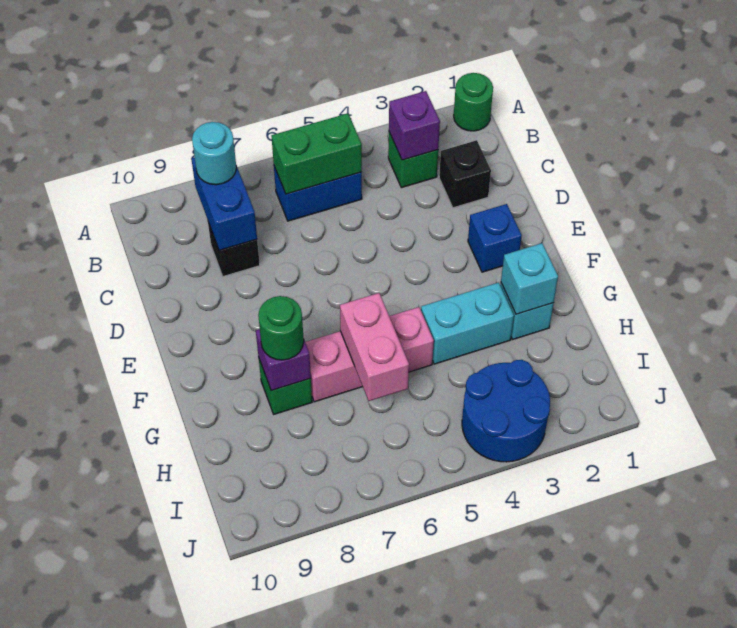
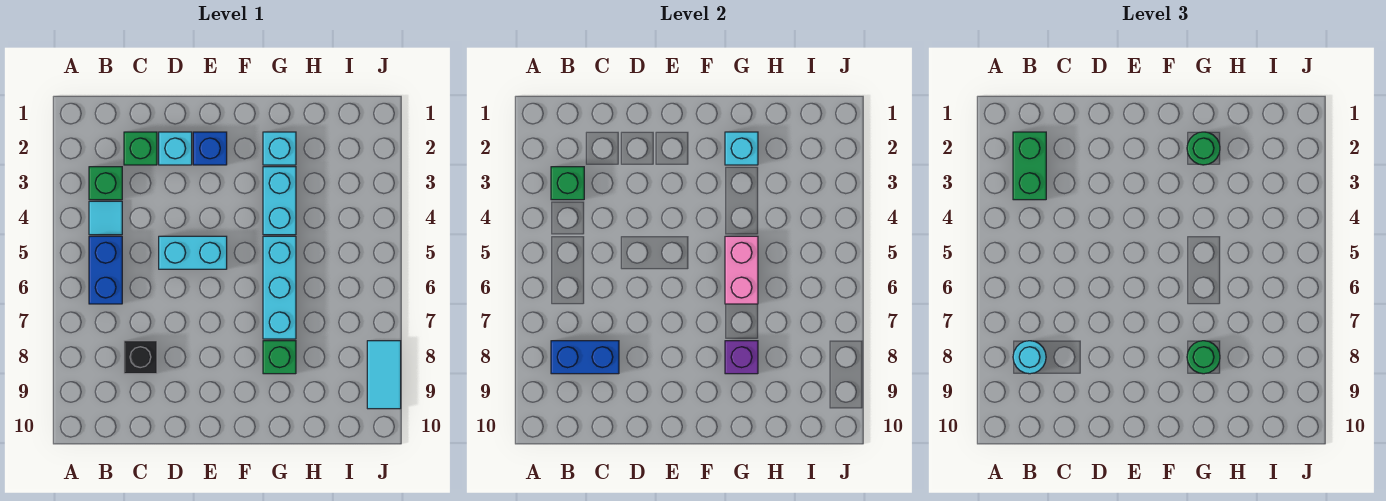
green 1x1 round brick [454,73,493,131] -> green 1x1 round brick moved to [1187,132,1220,165]
purple 1x1 brick [389,91,440,160] -> green 1x1 brick [551,167,584,200]
none -> cyan 1x1 tile [89,201,122,235]
green 1x2 brick [271,113,362,194] -> green 1x2 brick moved to [1013,132,1046,200]
black 1x1 brick [439,140,491,208] -> green 1x1 brick [124,132,157,165]
none -> cyan 1x1 brick [159,132,192,165]
none -> cyan 1x2 brick [159,236,227,269]
pink 1x3 brick [305,307,434,402] -> cyan 1x3 brick [263,236,296,339]
pink 1x2 brick [340,293,409,401] -> pink 1x2 brick turned to [725,236,758,304]
blue 2x2 round brick [462,360,550,462] -> none
none -> cyan 1x2 tile [367,341,401,409]

